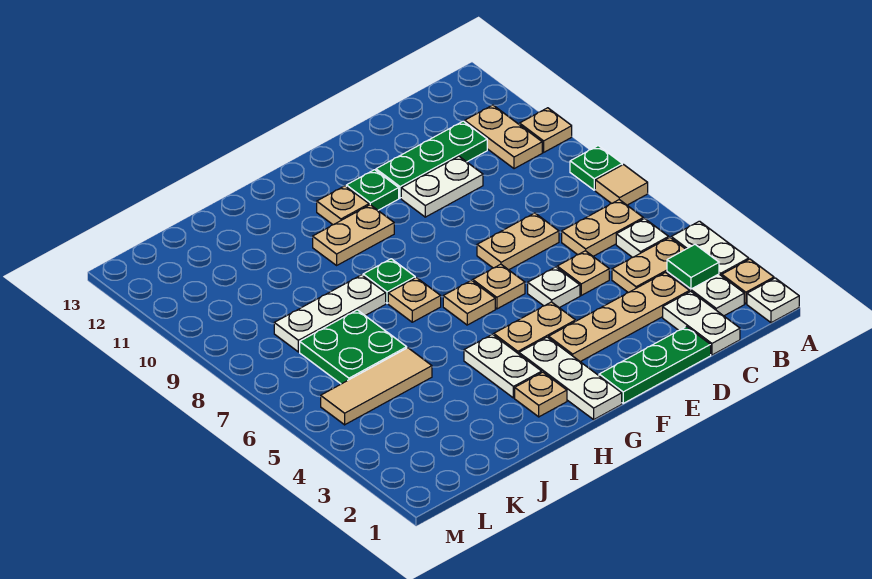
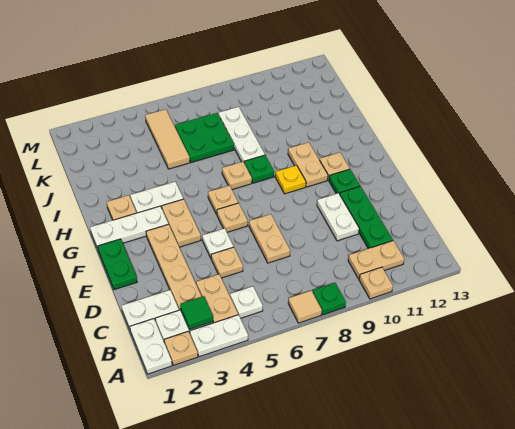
white 1x1 plate [747,278,799,323] -> white 1x2 plate [130,319,172,374]
tan 1x2 plate [562,200,643,256] -> none
green 1x3 plate [599,327,711,403] -> green 1x2 plate [98,239,137,290]
none -> yellow 1x1 plate [275,165,306,194]

